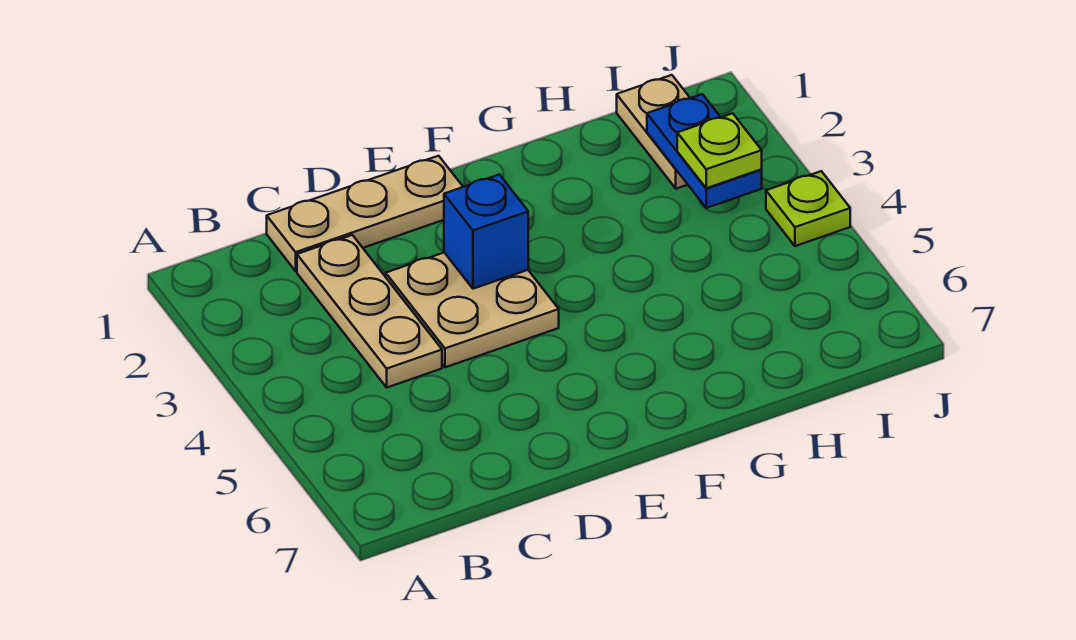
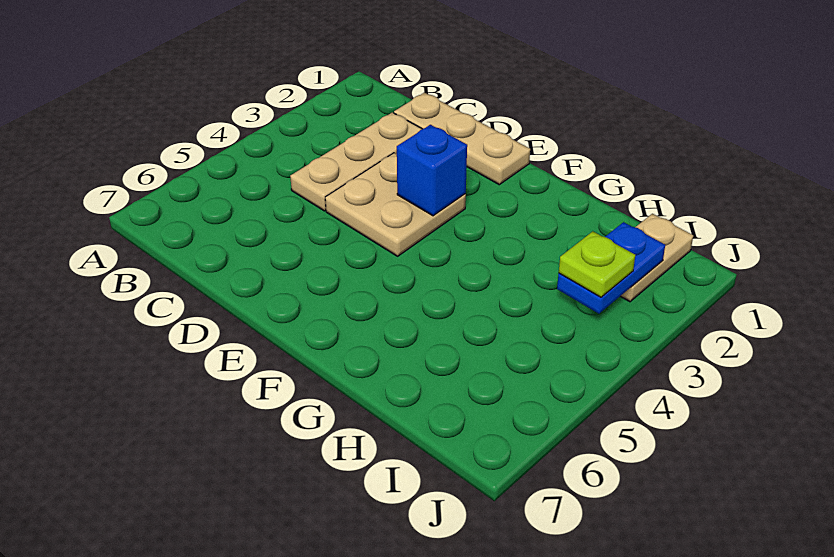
lime 1x1 plate [766,171,850,246] -> none

